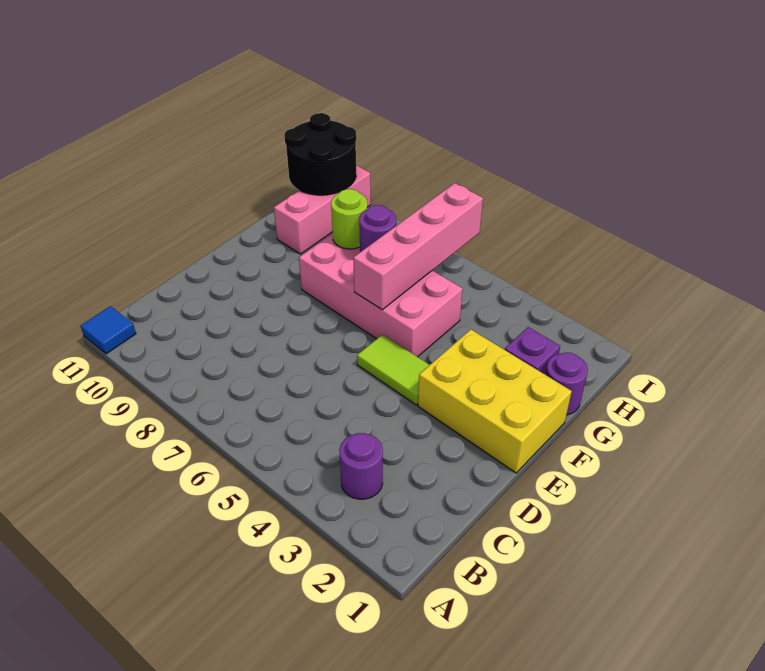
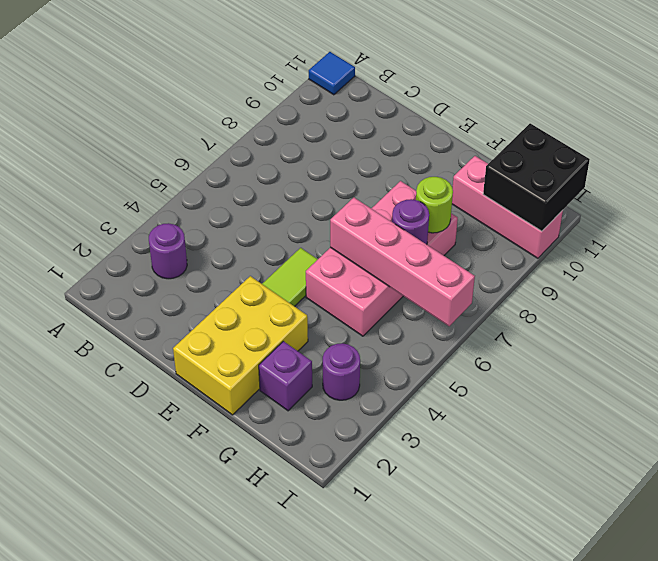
purple 1x1 round brick [546,353,588,415] -> purple 1x1 round brick moved to [323,343,360,400]
black 2x2 round brick [284,113,356,195] -> black 2x2 brick [483,123,590,231]

